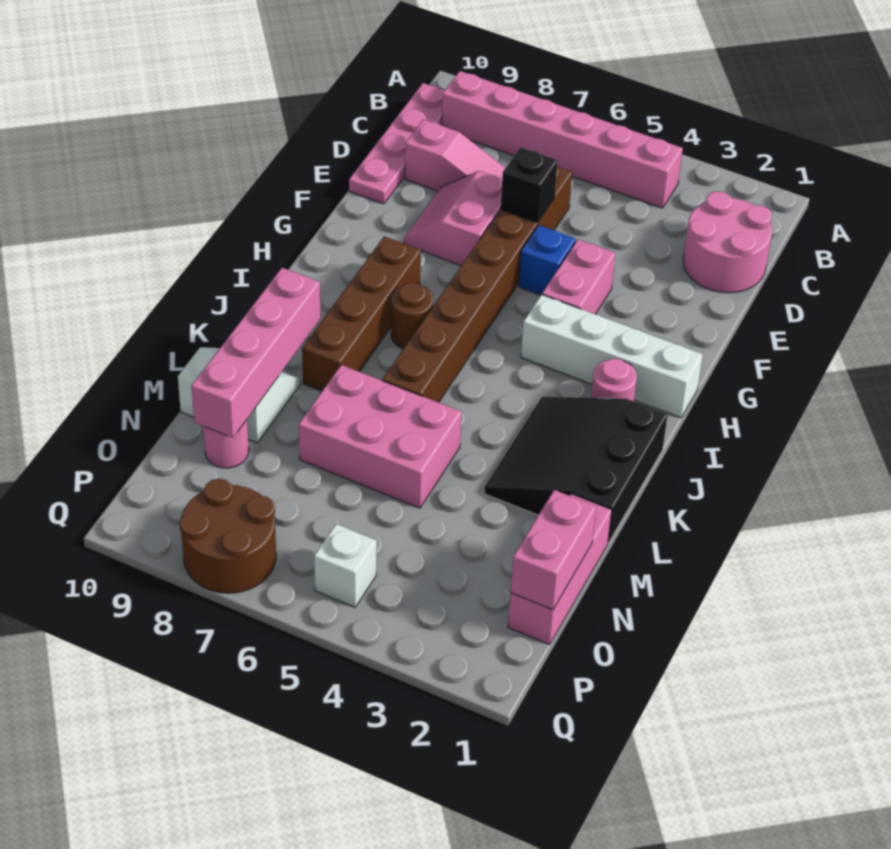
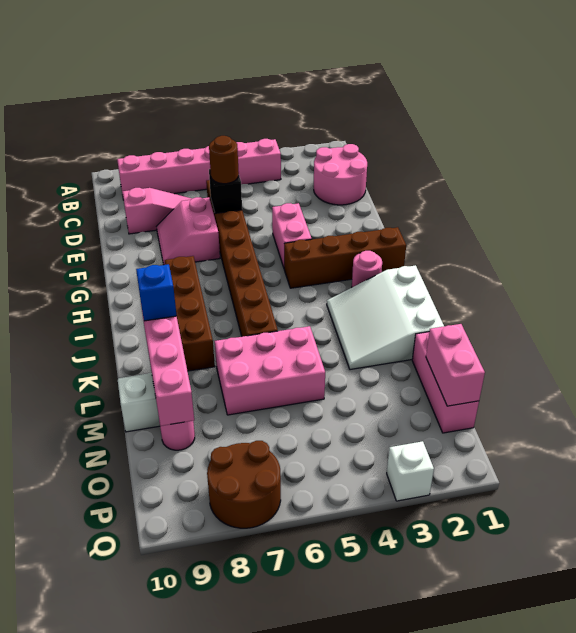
pink 1x4 plate [349,83,445,204] -> none
blue 1x1 brick [519,225,576,295] -> blue 1x1 brick moved to [136,264,177,321]
white 1x4 brick [521,295,703,418] -> brown 1x4 brick [284,227,406,288]
brown 1x1 round brick [391,283,433,349] -> brown 1x1 round brick moved to [209,136,239,184]
black 3x3 slope [484,397,668,543] -> white 3x3 slope [327,265,444,370]
white 1x1 brick [314,524,377,607] -> white 1x1 brick moved to [387,441,434,501]

